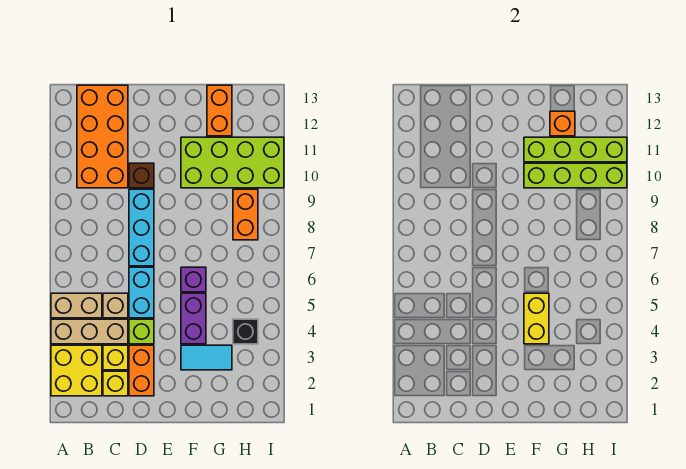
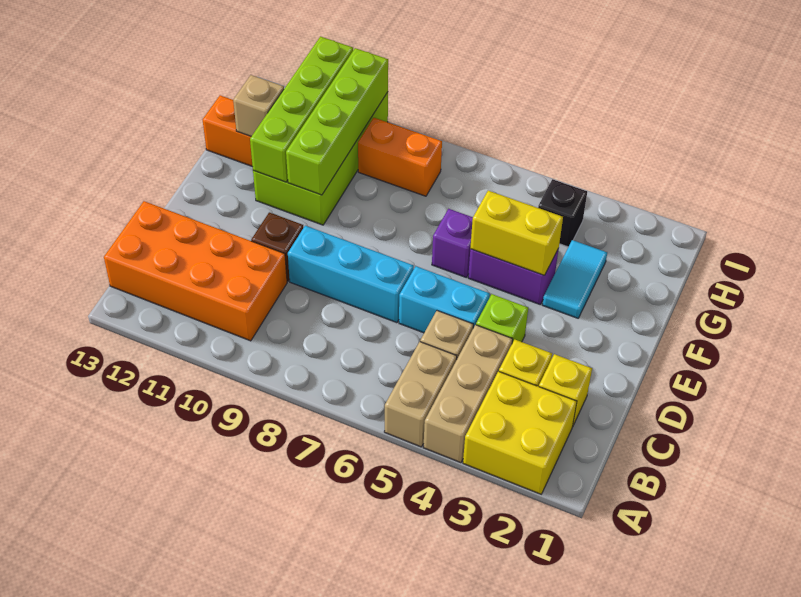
orange 1x2 brick [129,345,154,396] -> none
orange 1x1 brick [550,111,575,136] -> tan 1x1 brick [233,75,284,136]

